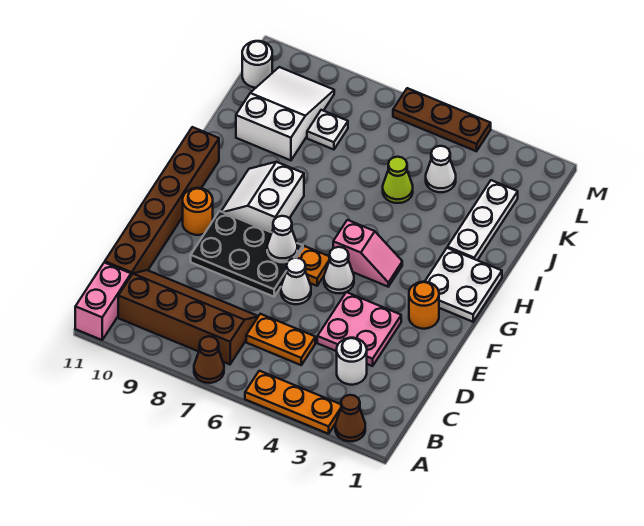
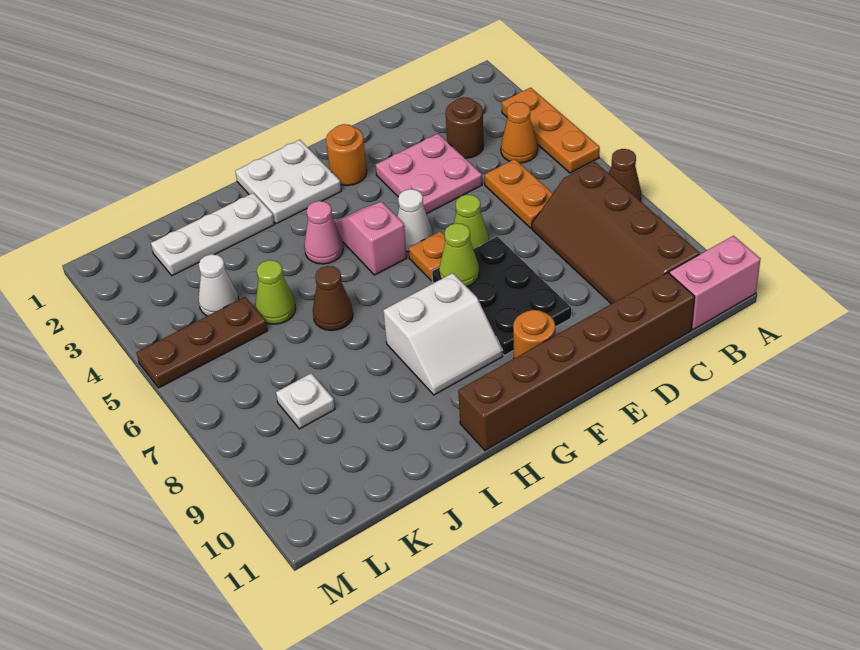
brown 1x1 cone [335,395,365,441] -> brown 1x1 cone moved to [313,266,353,330]
none -> orange 1x1 cone [501,102,538,163]
white 1x1 round brick [337,338,367,385] -> brown 1x1 round brick [446,97,484,158]
white 1x1 cone [281,258,311,304] -> lime 1x1 cone [454,195,489,249]
white 1x1 cone [267,216,297,262] -> lime 1x1 cone [439,223,479,287]
none -> pink 1x1 cone [304,201,343,264]
white 2x3 slope [236,67,334,160] -> none
white 1x1 round brick [242,41,272,88] -> none
brown 1x3 plate [393,88,491,151] -> brown 1x3 plate turned to [136,297,267,388]

